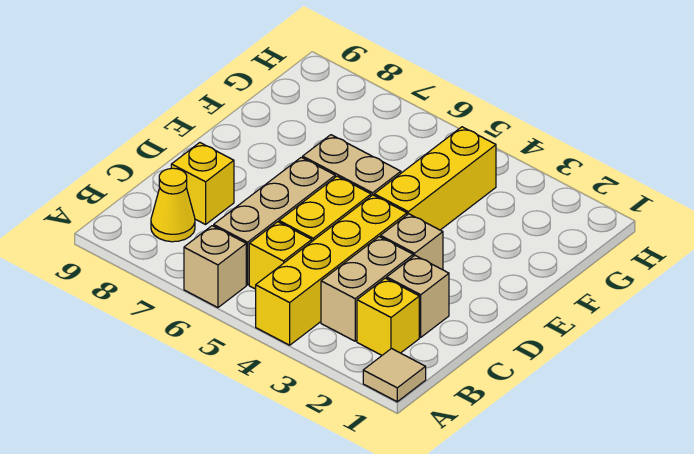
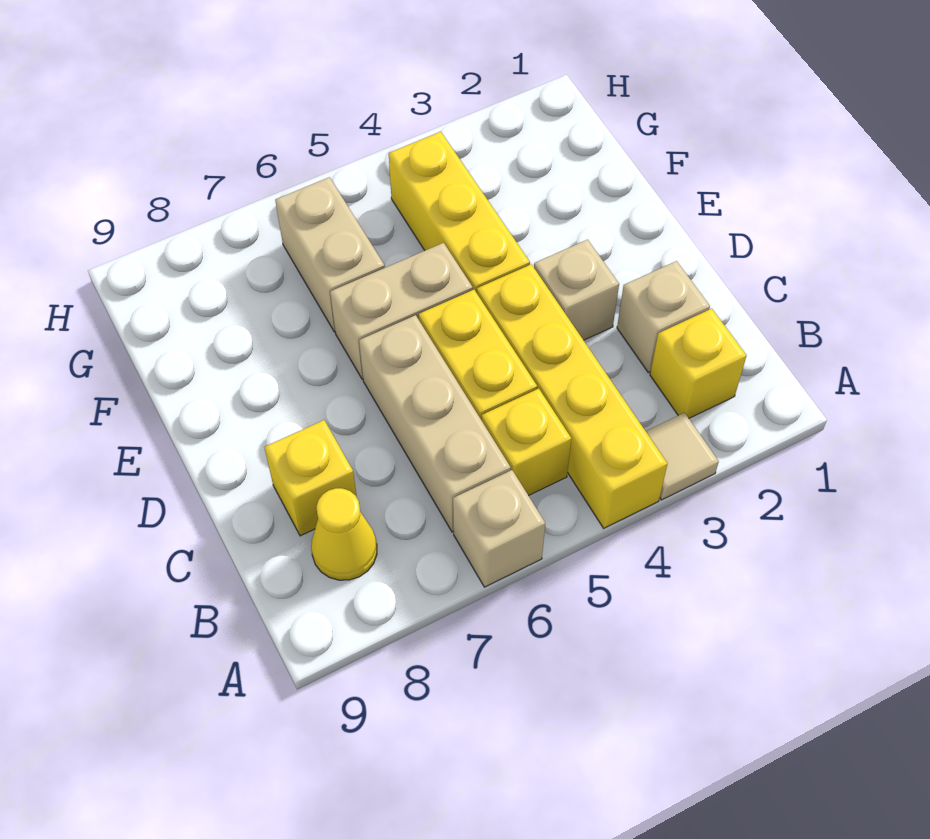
tan 1x1 tile [363,349,426,402] -> tan 1x1 tile moved to [646,413,719,500]
tan 1x2 brick [321,237,413,341] -> tan 1x2 brick moved to [275,177,385,332]

